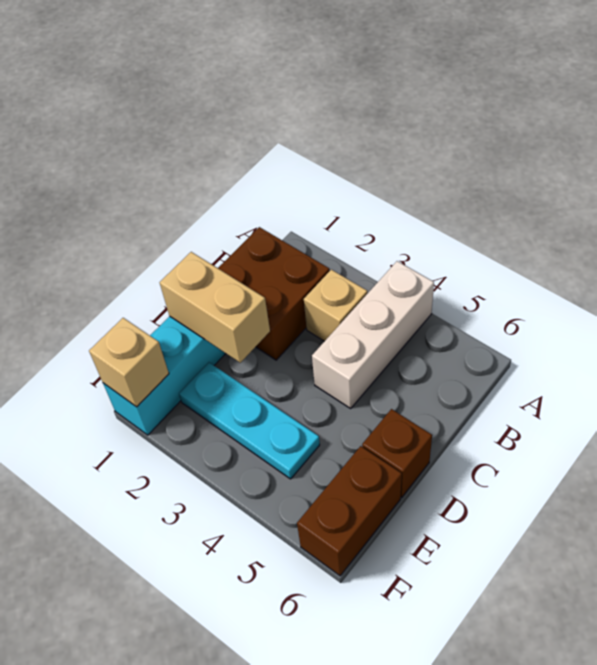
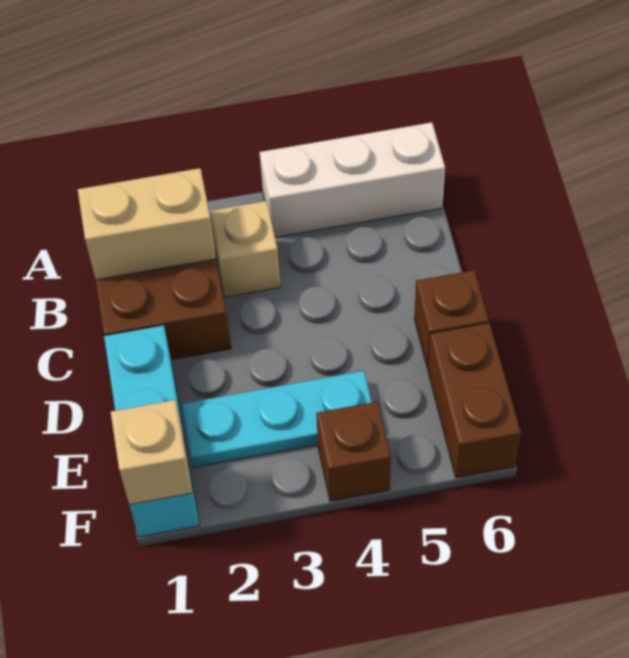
white 1x3 brick [312,261,434,408] -> white 1x3 brick turned to [260,122,445,237]
tan 1x2 brick [160,252,270,363] -> tan 1x2 brick moved to [78,168,216,280]
none -> brown 1x1 brick [316,402,391,501]

